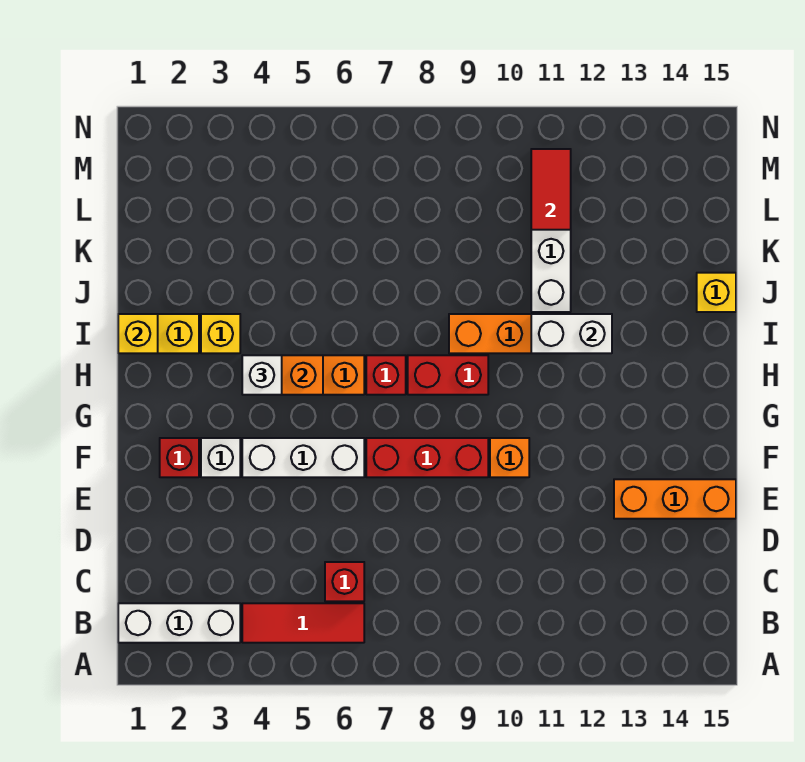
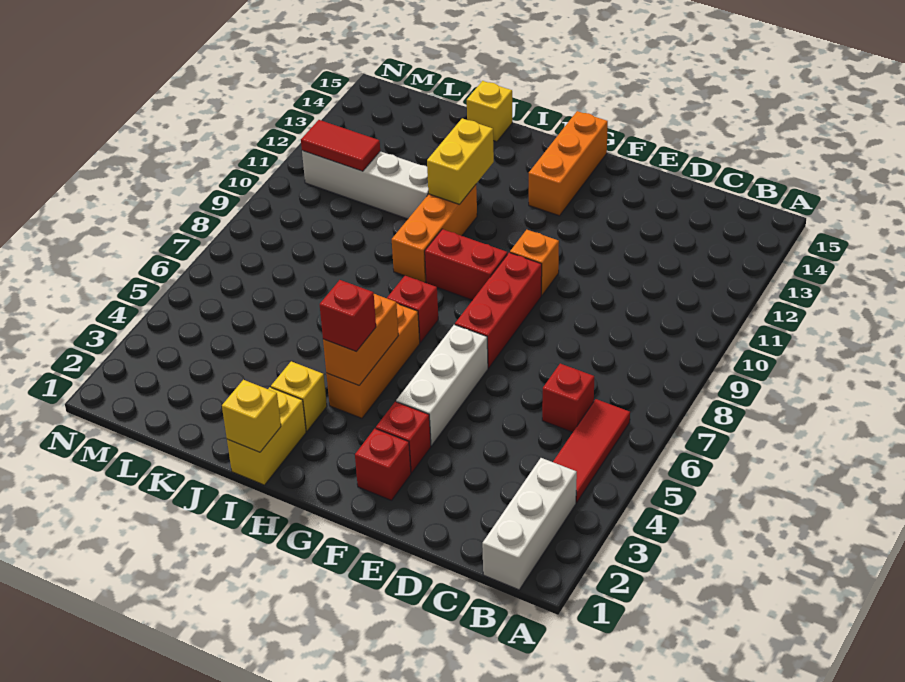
orange 1x3 brick [614,479,736,519] -> orange 1x3 brick moved to [529,111,608,216]
white 1x1 brick [201,438,240,477] -> red 1x1 brick [376,402,431,473]
white 1x1 brick [242,355,282,395] -> red 1x1 brick [320,280,376,351]
red 1x2 brick [408,355,488,395] -> red 1x2 brick turned to [425,229,507,300]
white 1x2 brick [531,314,612,353] -> yellow 1x2 brick [427,118,494,204]

